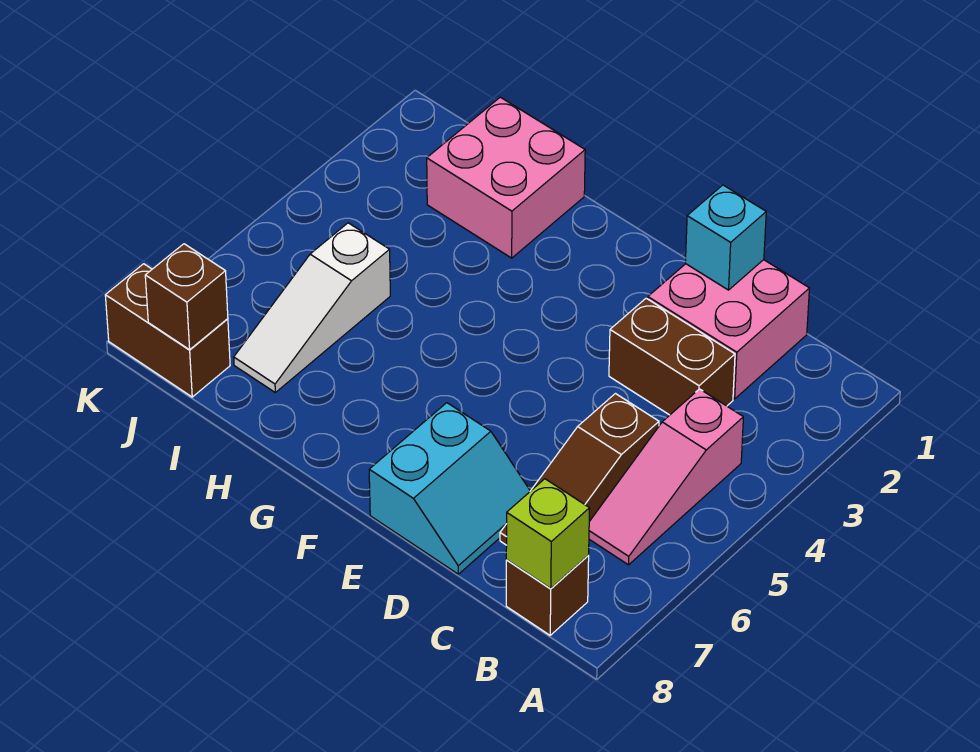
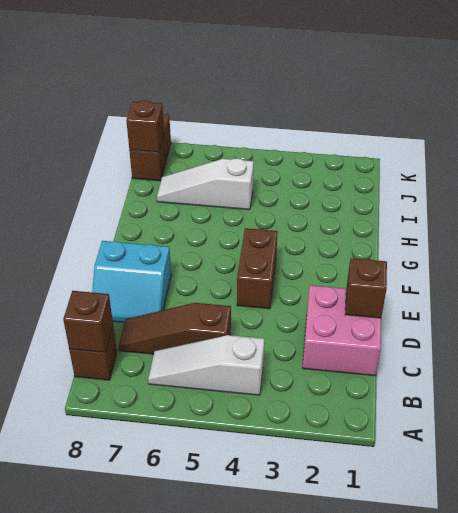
pink 1x3 slope [589,389,743,565] -> white 1x3 slope [148,335,264,395]
lime 1x1 brick [506,479,590,589] -> brown 1x1 brick [63,291,113,352]
brown 1x2 brick [609,298,735,415] -> brown 1x2 brick moved to [237,228,278,309]
cyan 1x1 brick [685,185,766,290] -> brown 1x1 brick [345,258,387,318]
pink 2x2 brick [427,97,585,258] -> none

